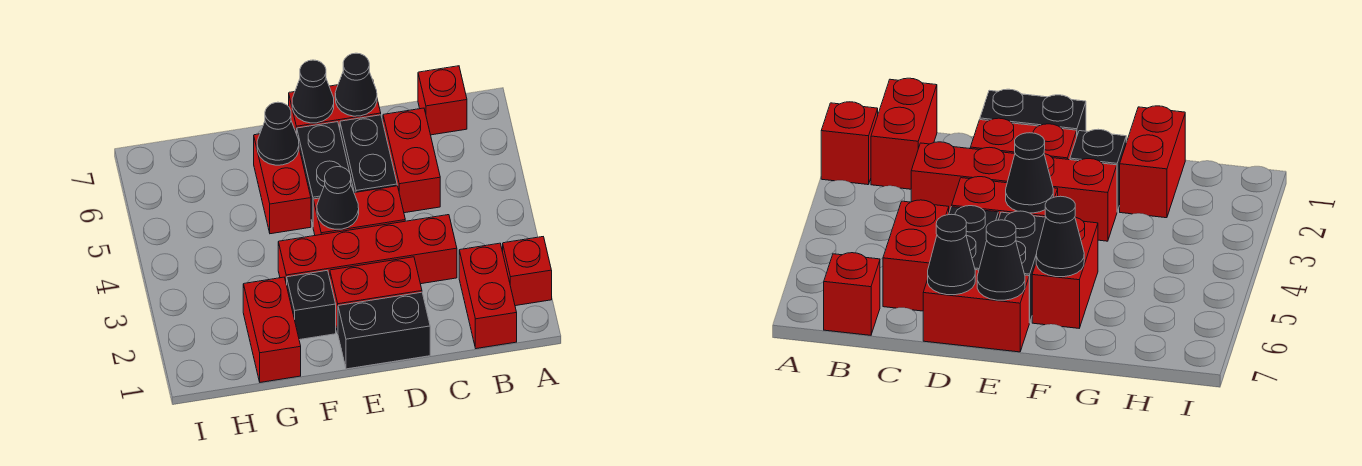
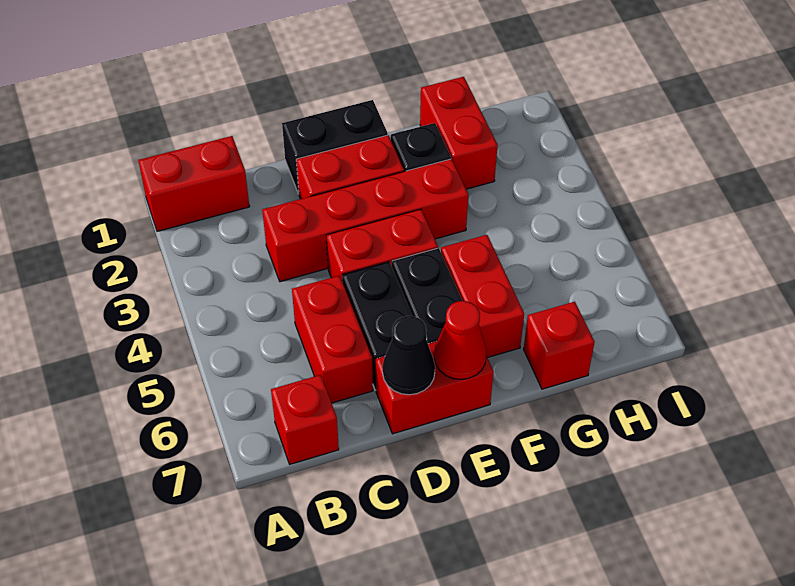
red 1x1 brick [503,237,552,306] -> red 1x1 brick moved to [524,302,595,389]
red 1x2 brick [459,243,517,349] -> red 1x2 brick turned to [138,136,250,231]
black 1x1 cone [317,167,359,229] -> none
black 1x1 cone [292,60,334,123] -> red 1x1 cone [434,301,487,379]
black 1x1 cone [257,102,299,165] -> none

